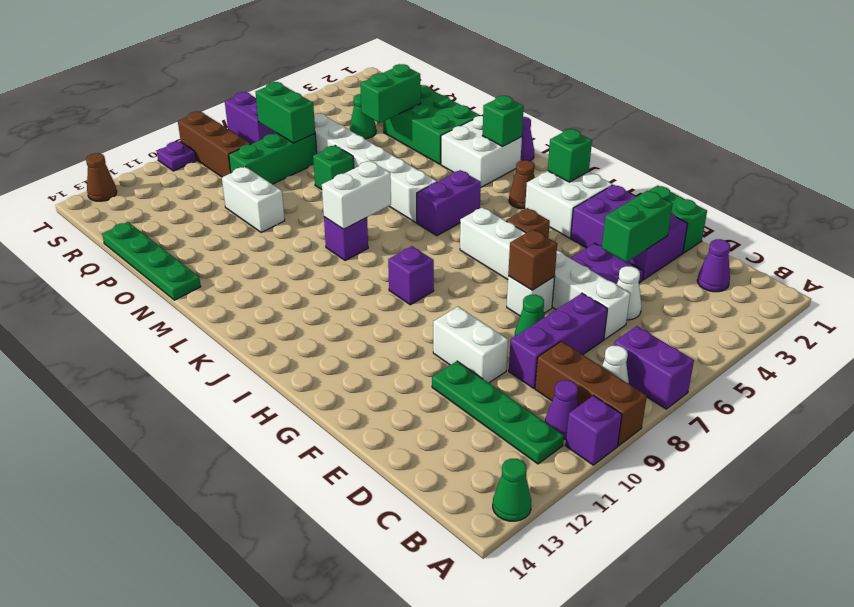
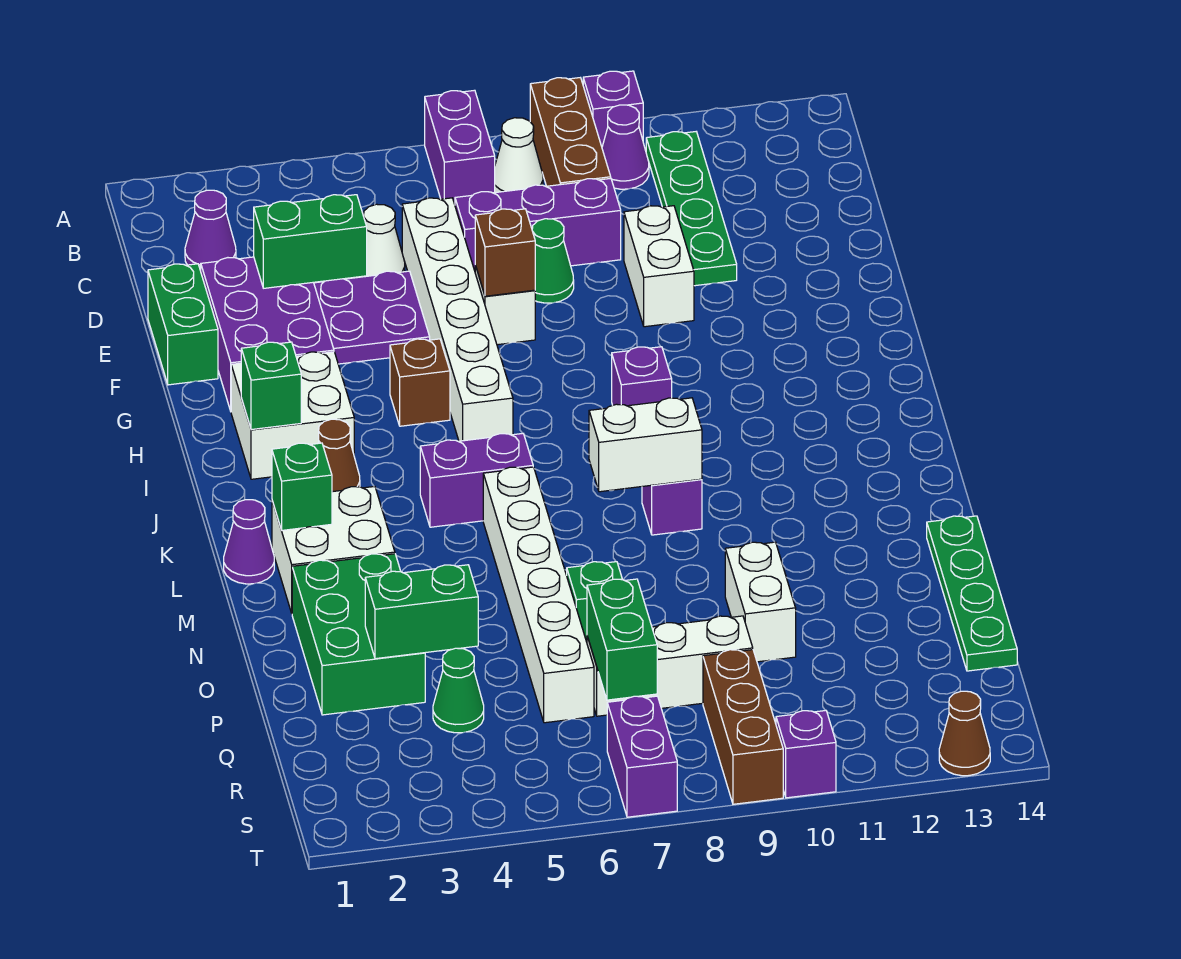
green 1x1 cone [493,459,531,521] -> none
green 1x3 brick [229,133,317,184] -> white 1x3 brick [587,616,753,716]
purple 1x1 plate [157,141,196,171] -> purple 1x1 brick [776,710,836,798]

